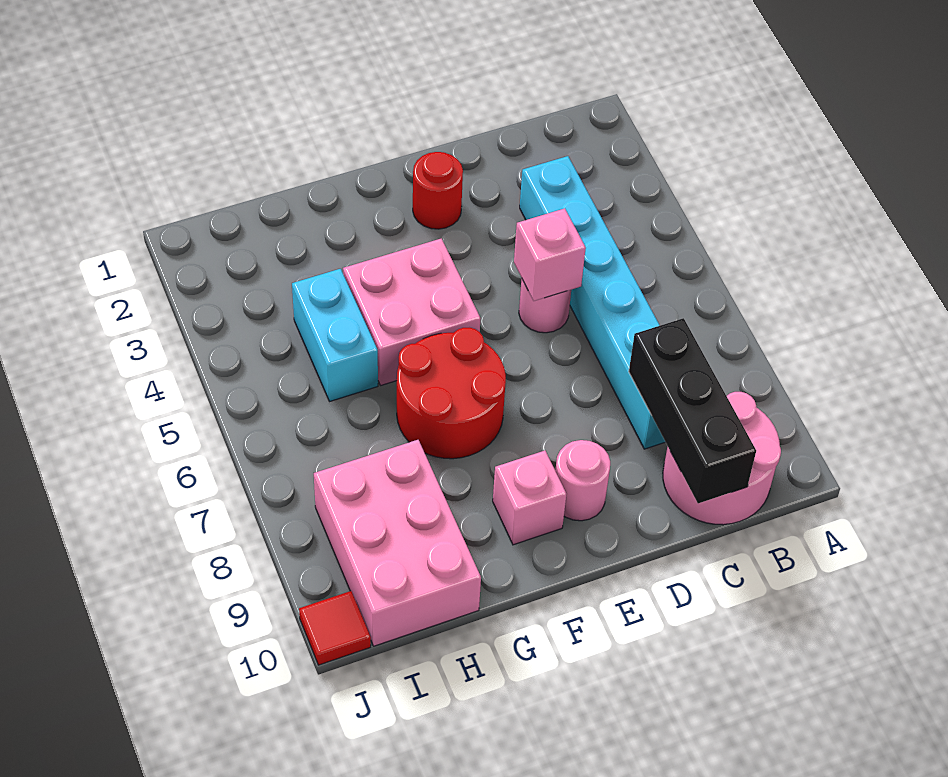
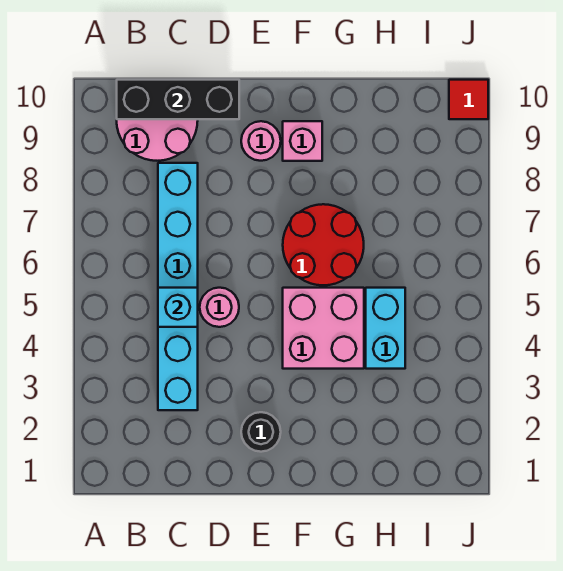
none -> cyan 1x1 brick [158,288,198,327]
black 1x3 brick [629,318,756,503] -> black 1x3 brick turned to [117,80,239,119]
pink 1x1 brick [514,208,586,301] -> none
red 1x1 round brick [413,152,463,229] -> black 1x1 round brick [241,412,281,452]
pink 2x3 brick [314,440,481,646] -> none

